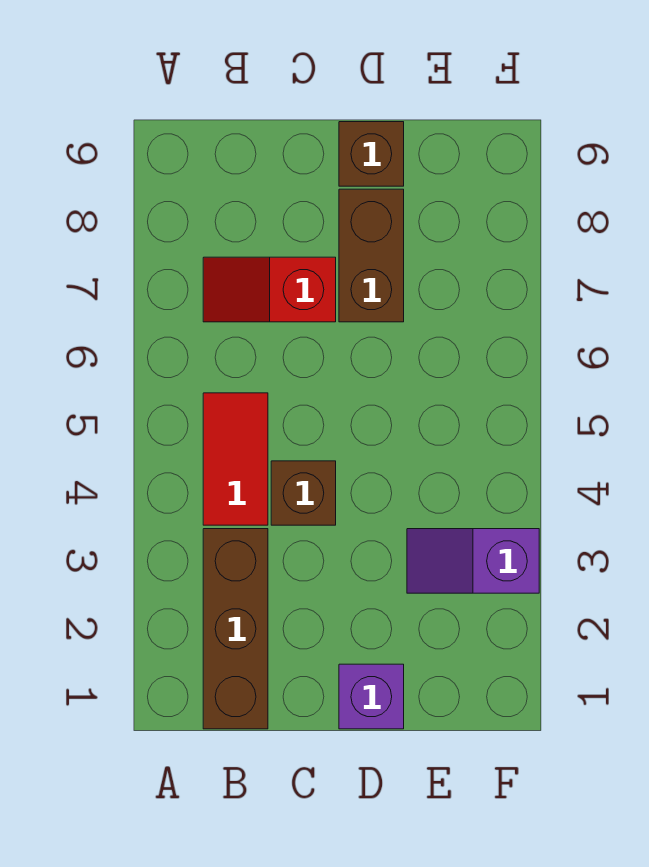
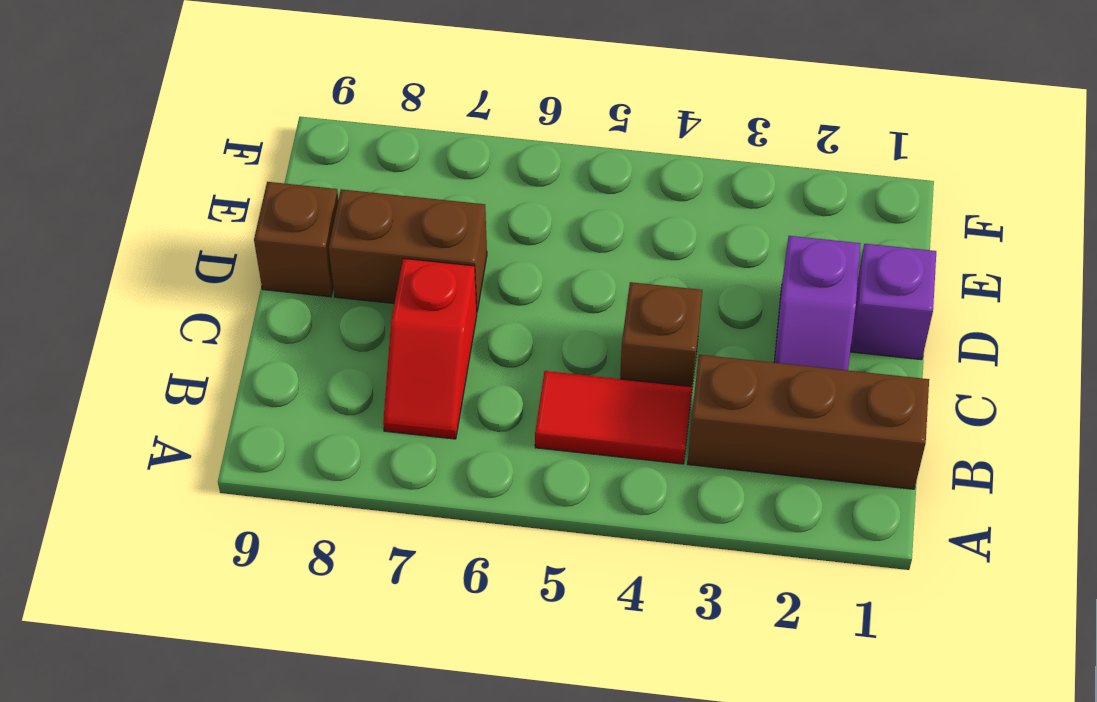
purple 1x2 slope [407,529,539,593] -> purple 1x2 slope moved to [774,236,861,370]

